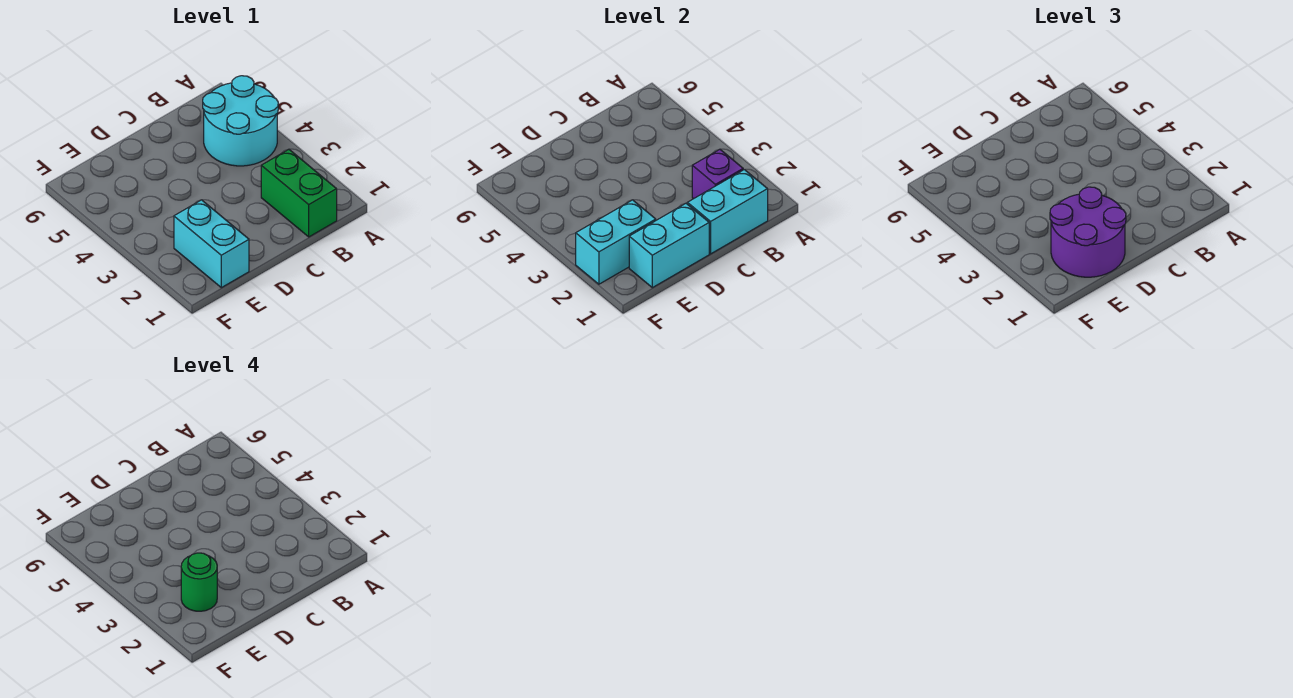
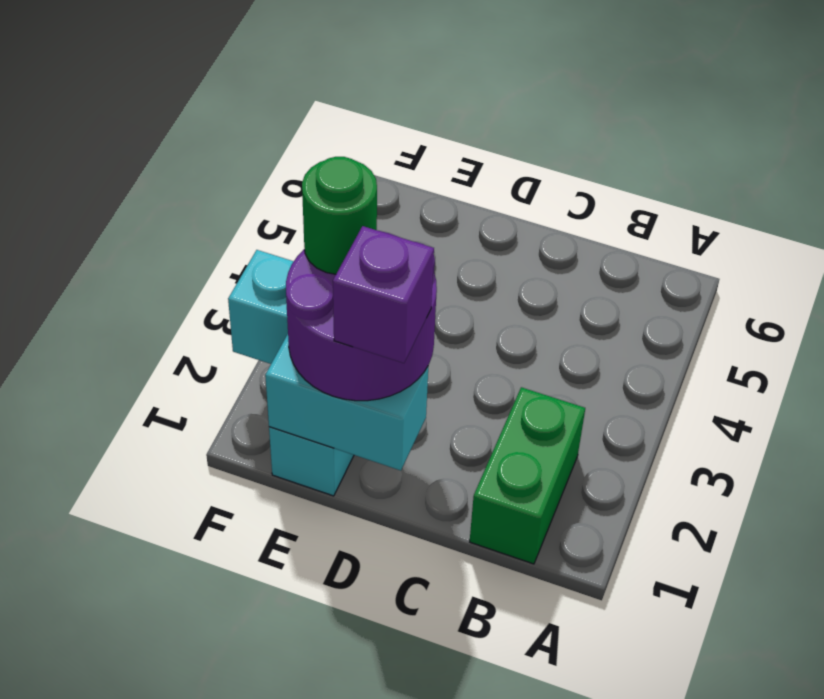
cyan 2x2 round brick [203,76,278,166] -> none
cyan 1x2 brick [687,170,768,254] -> none
purple 1x1 brick [692,149,743,199] -> purple 1x1 brick moved to [333,226,434,363]

